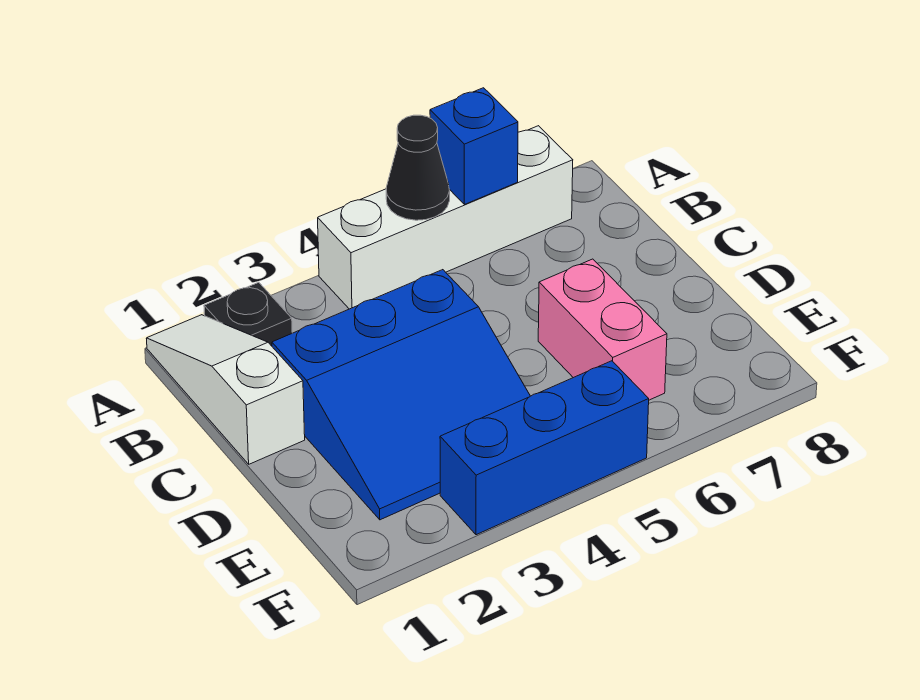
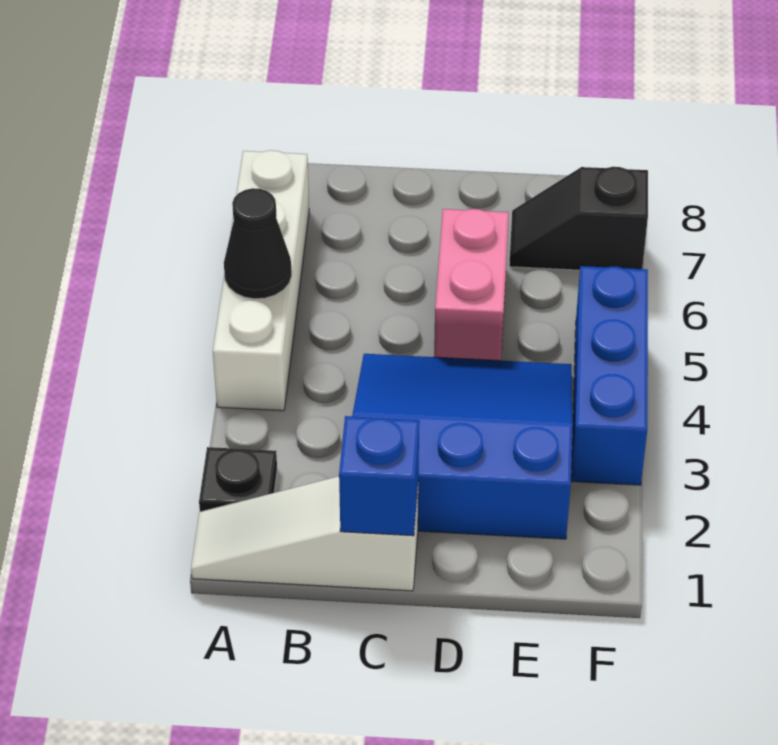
blue 1x1 brick [430,88,518,204] -> blue 1x1 brick moved to [339,416,419,536]
blue 3x3 slope [272,270,530,520] -> blue 3x3 slope turned to [352,354,572,539]
pink 1x2 brick [538,259,667,400] -> pink 1x2 brick turned to [434,209,509,361]
none -> black 1x2 slope [509,167,648,270]

